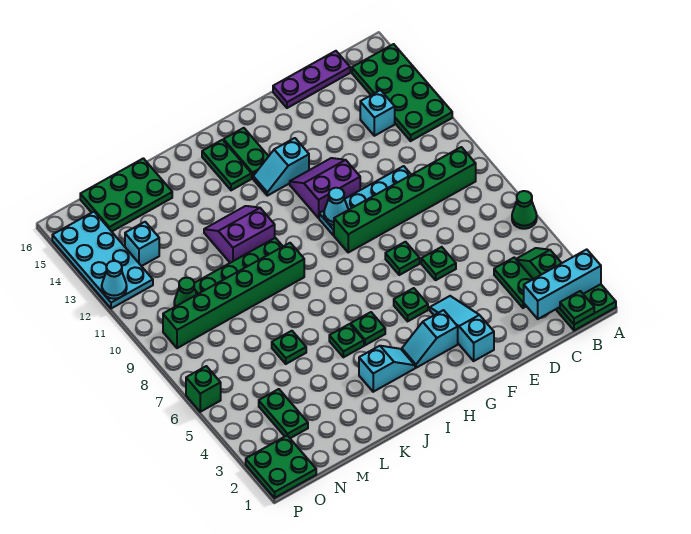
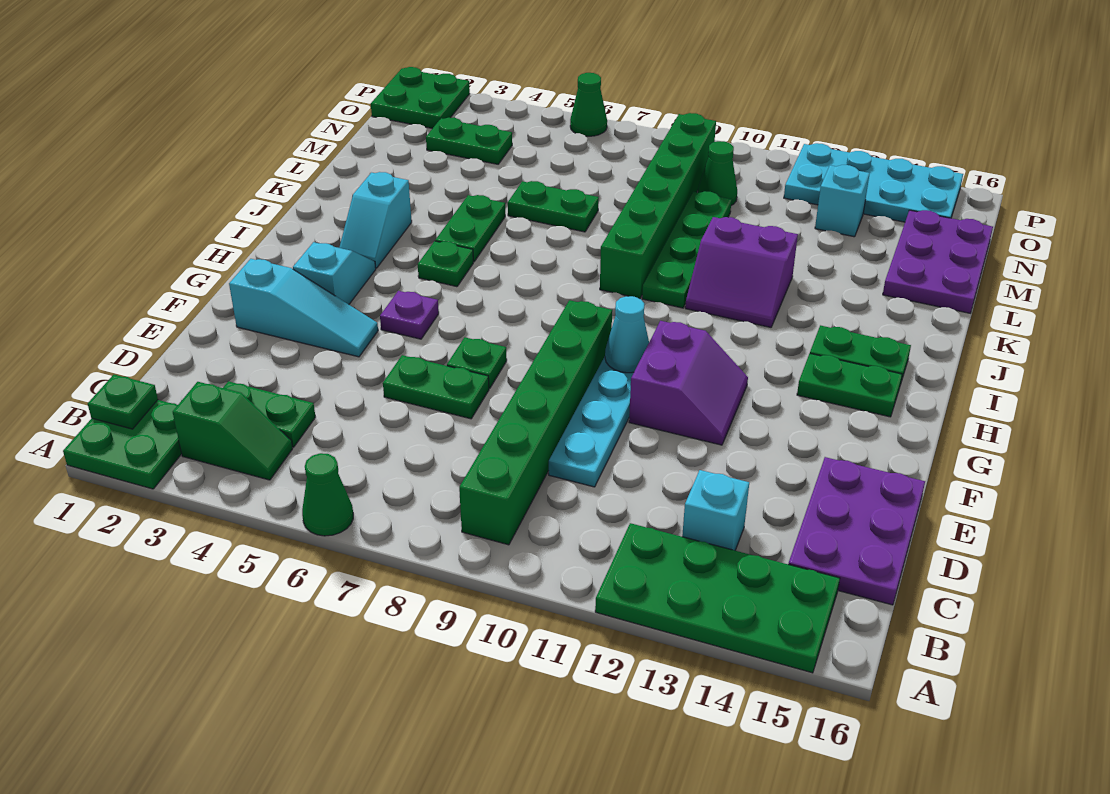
cyan 1x3 brick [524,249,601,319] -> none
purple 1x3 plate [273,51,350,108] -> purple 2x3 plate [788,457,925,605]
green 1x1 plate [421,247,456,280] -> green 1x2 plate [383,355,489,419]
green 1x1 plate [394,288,428,321] -> purple 1x1 plate [380,291,439,339]
cyan 1x2 slope [253,138,309,196] -> none
green 1x1 plate [329,324,364,357] -> green 1x2 plate [435,195,505,262]
purple 2x2 slope [204,206,275,263] -> purple 2x2 slope turned to [685,217,798,327]
green 1x1 plate [272,331,306,364] -> green 1x2 plate [508,181,599,232]
green 2x3 plate [80,158,172,232] -> purple 2x3 plate [883,210,993,313]
green 1x1 brick [186,366,221,412] -> green 1x1 cone [570,73,607,136]
cyan 1x1 cone [102,261,127,299] -> none

